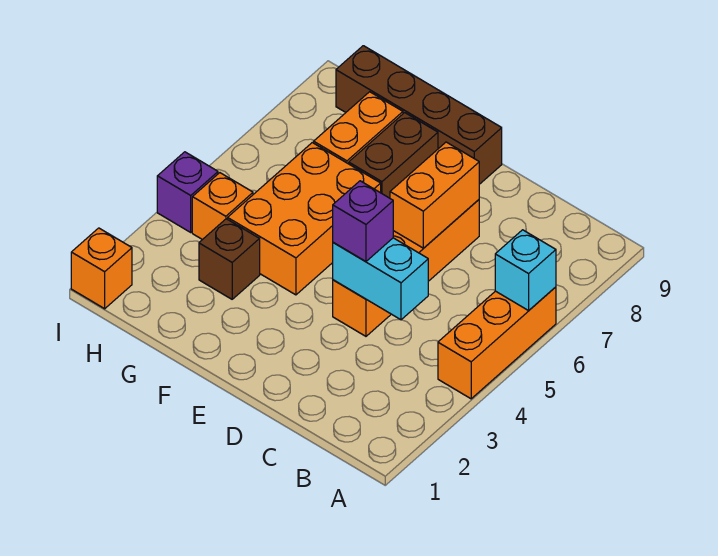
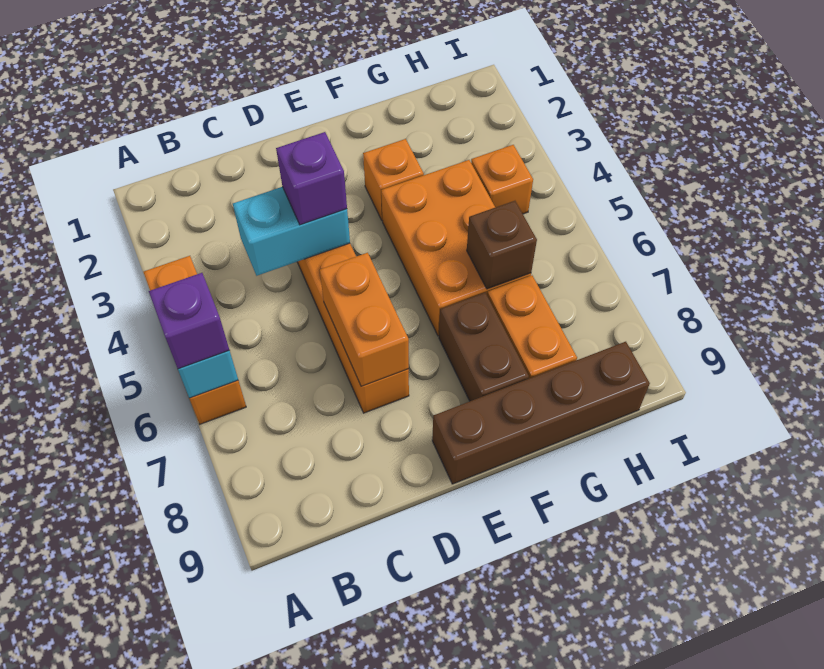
brown 1x1 brick [199,219,260,299] -> brown 1x1 brick moved to [467,201,537,289]
orange 1x1 brick [71,228,132,309] -> orange 1x1 brick moved to [363,139,424,220]
purple 1x1 brick [157,152,218,232] -> purple 1x1 brick moved to [149,273,229,369]

